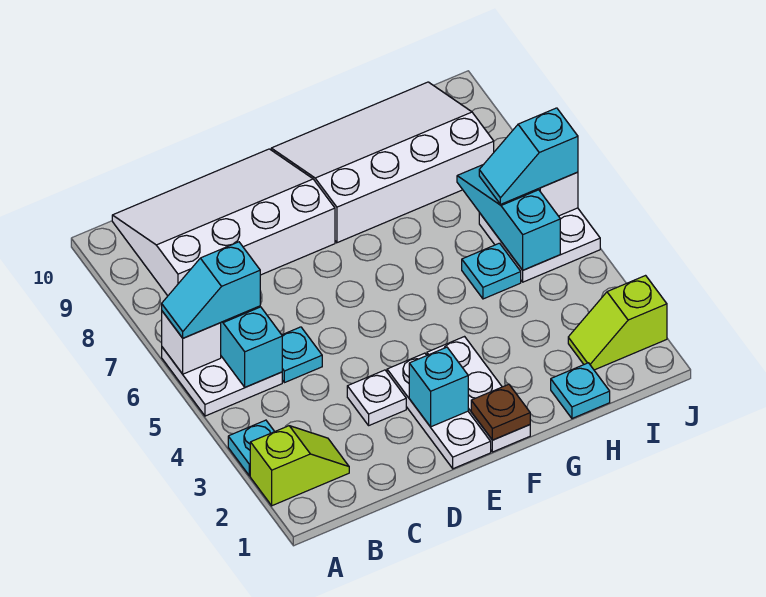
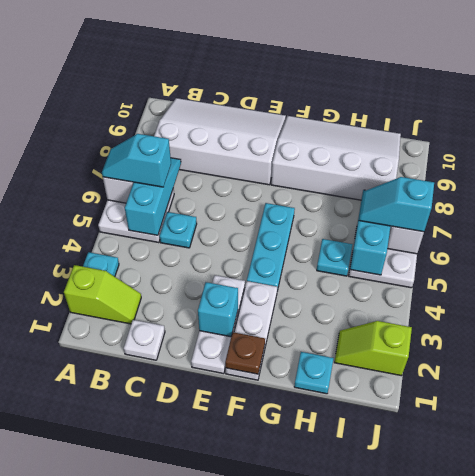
white 1x1 plate [347,370,406,425] -> white 1x1 plate moved to [124,320,165,360]
none -> cyan 1x3 plate [247,203,295,291]

